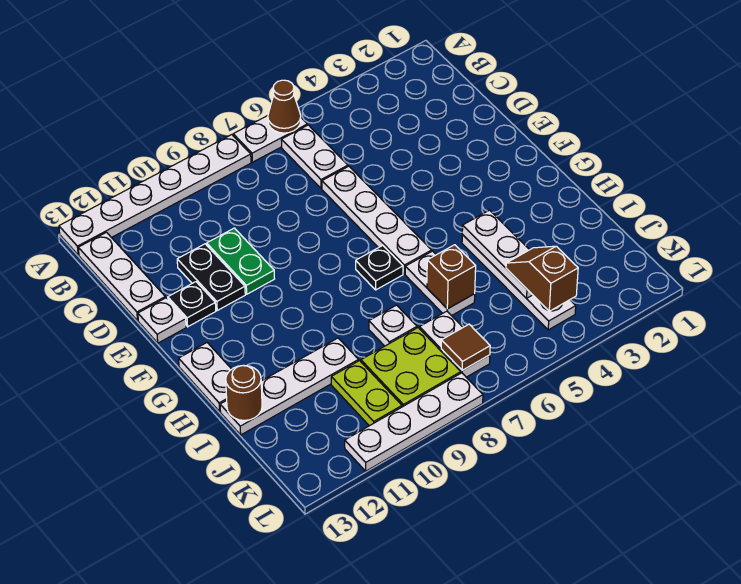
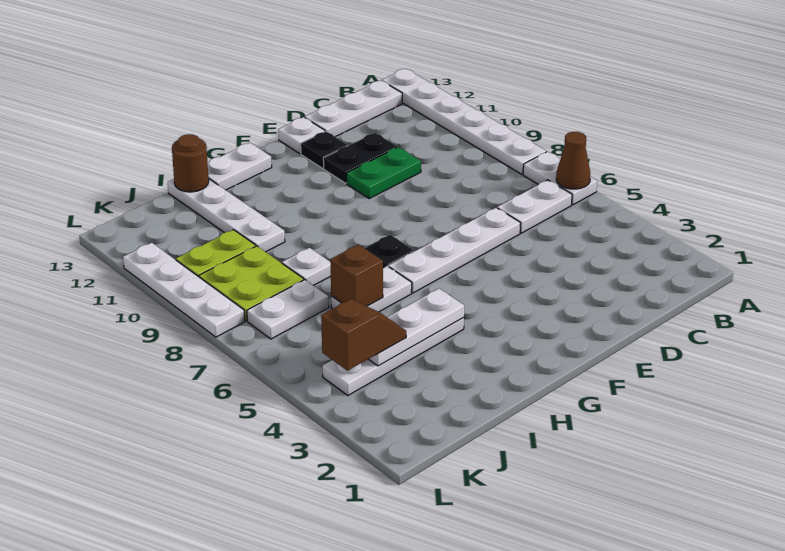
brown 1x1 tile [441,324,490,370] -> none

